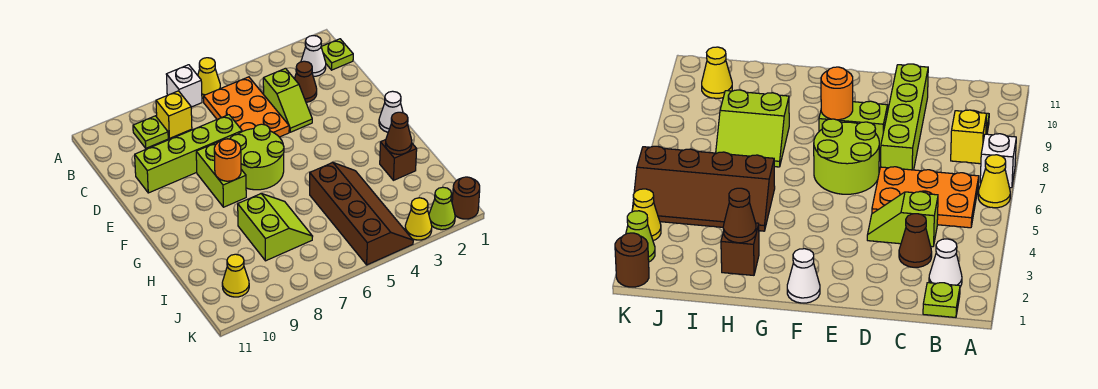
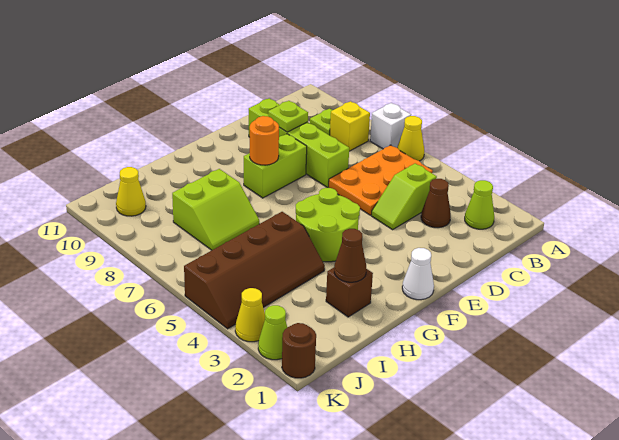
lime 1x1 plate [321,39,353,70] -> lime 1x1 plate moved to [268,101,308,132]
white 1x1 cone [301,36,326,76] -> lime 1x1 cone [465,180,494,229]
lime 2x2 round brick [230,124,284,190] -> lime 2x2 round brick moved to [296,187,360,262]

